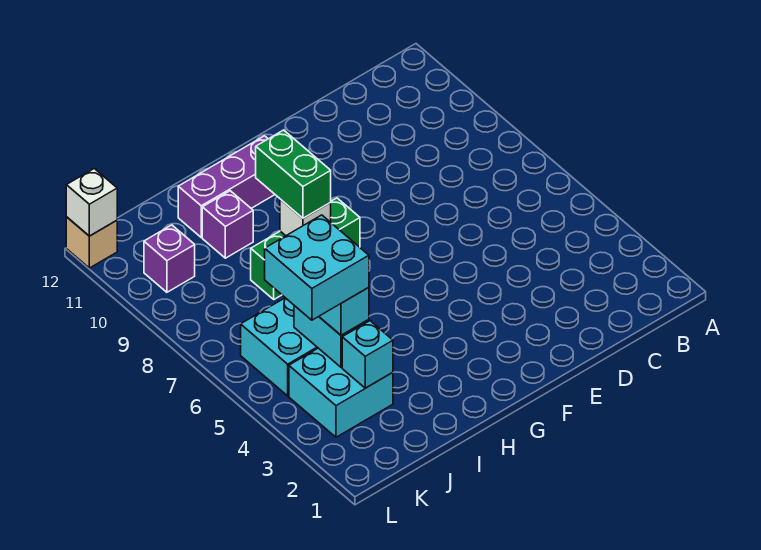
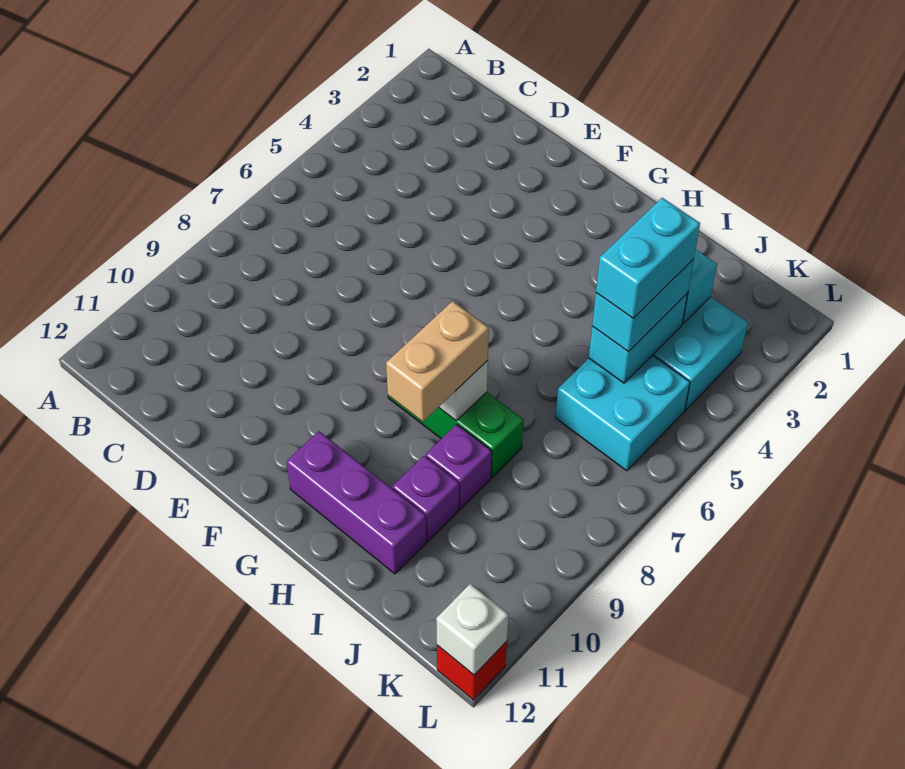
green 1x2 brick [256,130,331,218] -> tan 1x2 brick [386,301,489,421]
cyan 2x2 brick [265,215,369,320] -> cyan 1x2 brick [596,198,700,318]
purple 1x1 brick [144,225,195,292] -> purple 1x1 brick moved to [426,424,492,509]
tan 1x1 brick [66,217,117,268] -> red 1x1 brick [437,641,507,700]

